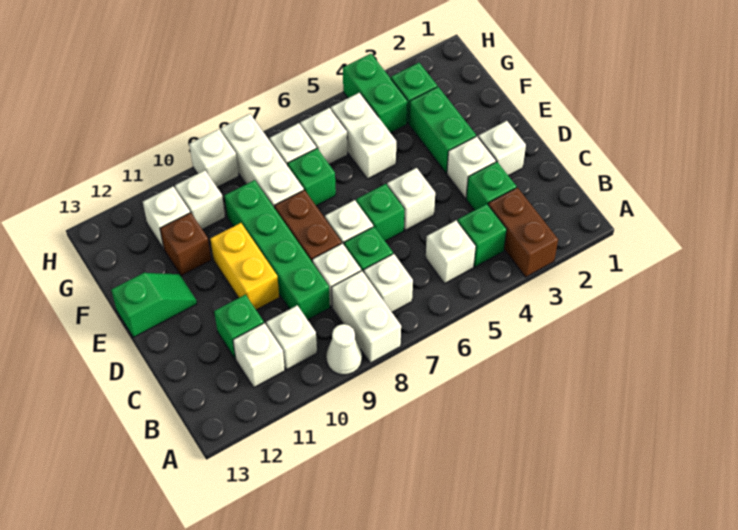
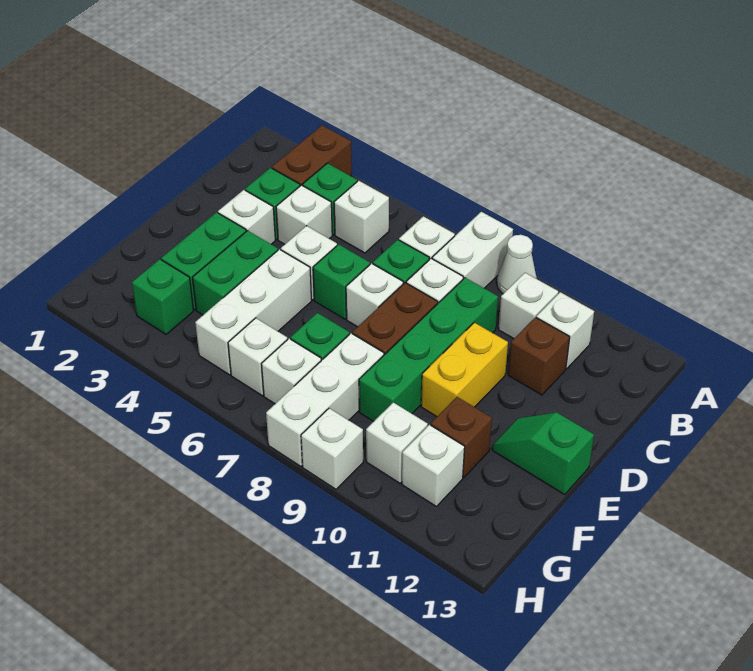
green 1x1 brick [214,295,264,359] -> brown 1x1 brick [508,317,570,395]
white 1x1 brick [478,121,526,176] -> white 1x1 brick moved to [276,185,332,244]
white 1x2 brick [331,93,396,179] -> white 1x3 brick [195,249,312,375]
green 1x2 brick [343,54,407,133] -> green 1x2 brick moved to [193,231,278,315]

